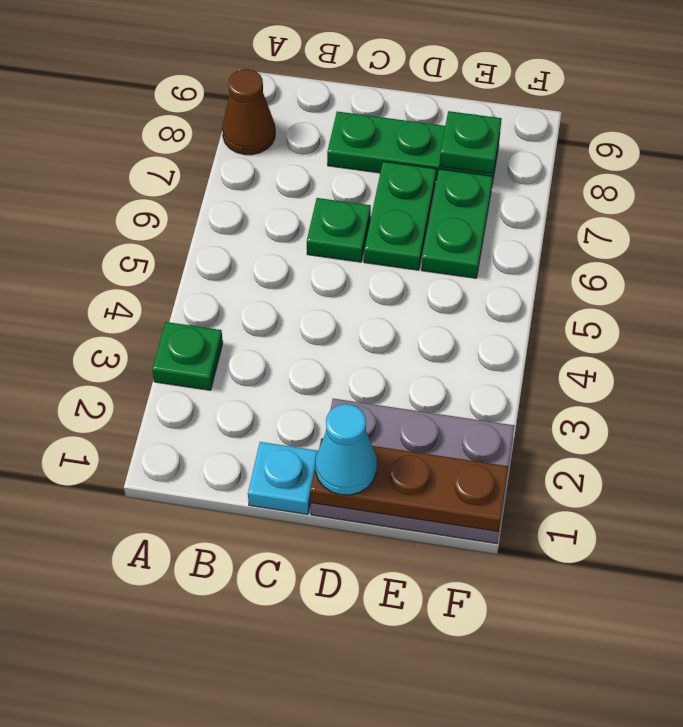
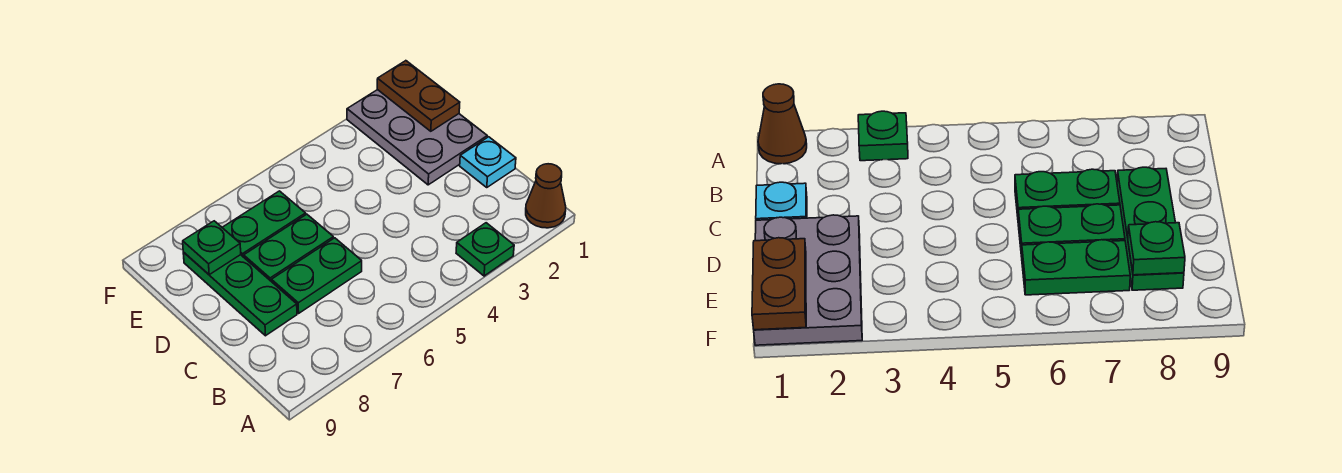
brown 1x1 cone [222,69,275,155] -> brown 1x1 cone moved to [526,164,566,228]
green 1x1 plate [307,198,371,262] -> green 1x2 plate [271,238,362,313]
brown 1x3 plate [310,438,509,532] -> brown 1x2 plate [377,61,460,131]
cyan 1x1 cone [315,404,377,495] -> none

